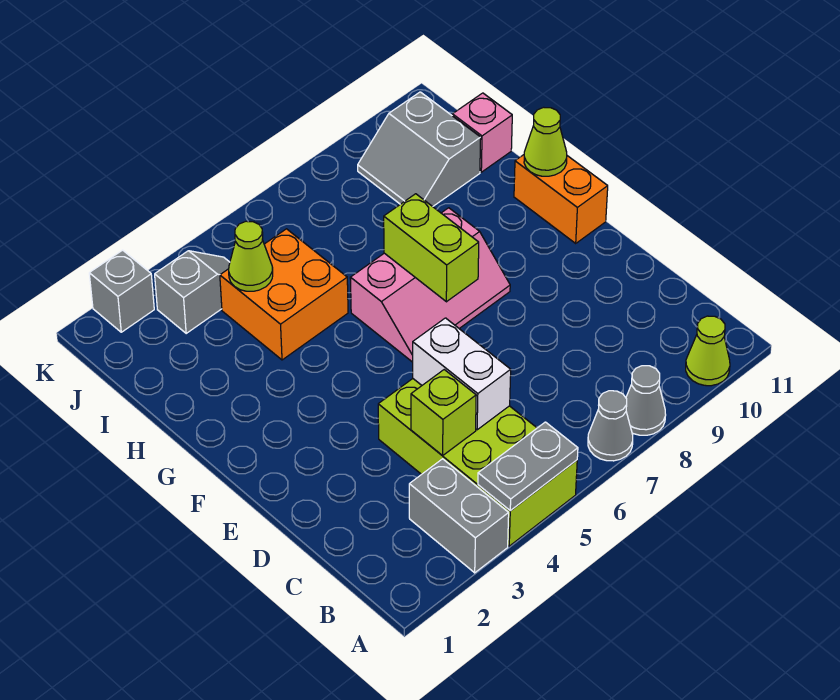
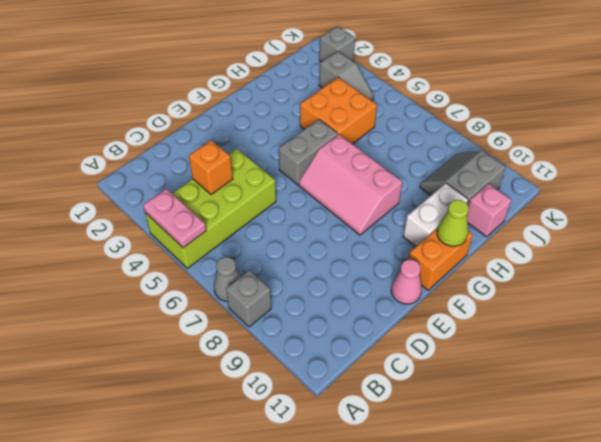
grey 1x2 brick [409,459,509,573] -> grey 1x2 brick moved to [279,119,338,185]
grey 1x2 plate [478,422,578,511] -> pink 1x2 plate [143,189,206,248]
grey 1x1 cone [626,366,666,435] -> grey 1x1 brick [226,270,271,327]
lime 1x1 cone [686,316,730,386] -> none
lime 1x1 brick [411,370,476,456] -> orange 1x1 brick [189,140,233,195]
white 1x2 brick [413,318,511,430] -> white 1x2 brick moved to [403,183,468,246]
none -> pink 1x1 cone [391,260,422,304]
lime 1x2 brick [384,194,479,302] -> none
lime 1x1 cone [229,221,273,291] -> none

